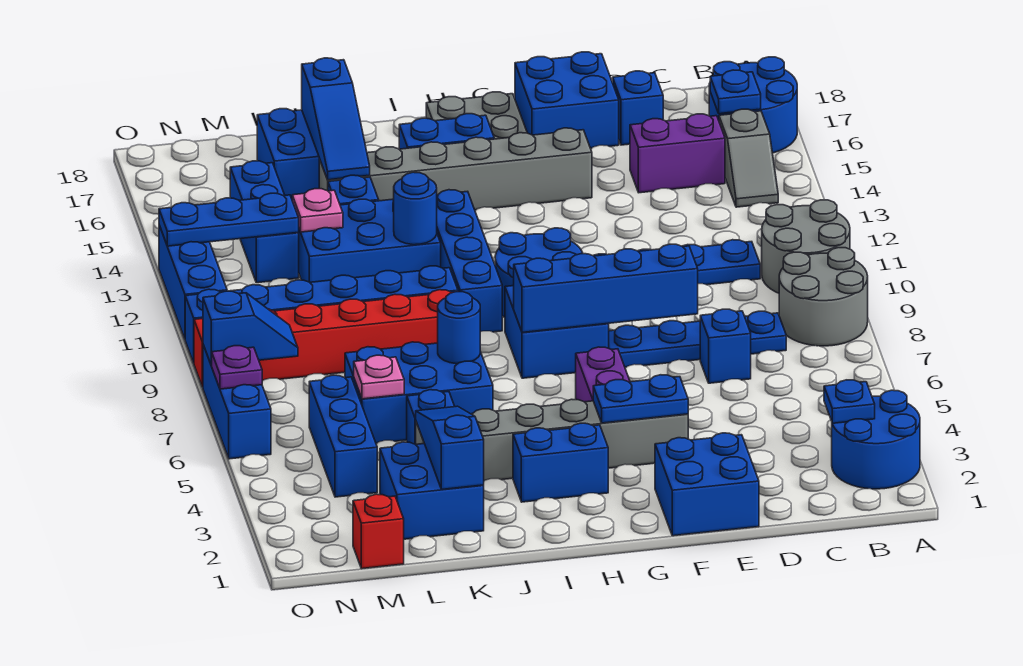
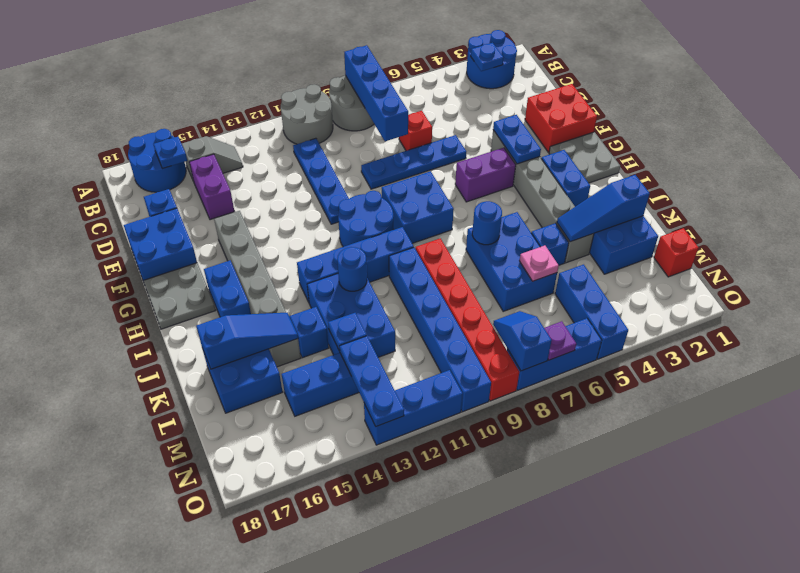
blue 1x4 plate [609,311,786,367] -> blue 1x4 plate turned to [361,135,466,189]
blue 1x1 brick [700,309,751,383] -> red 1x1 brick [399,111,432,151]
blue 2x2 brick [655,433,759,536] -> red 2x2 brick [525,84,597,153]
blue 1x4 brick [514,244,698,333] -> blue 1x4 brick moved to [344,45,408,141]
none -> grey 2x2 plate [549,132,620,183]
pink 1x1 plate [292,189,343,232] -> blue 1x1 plate [328,313,367,351]
blue 1x3 brick [309,375,377,497] -> blue 1x3 brick turned to [555,264,628,359]

